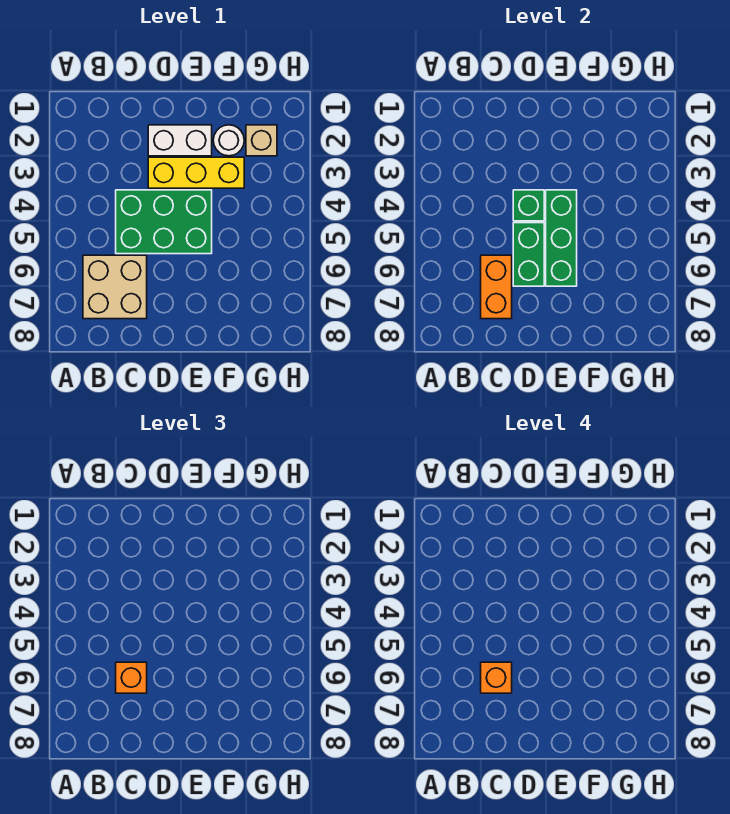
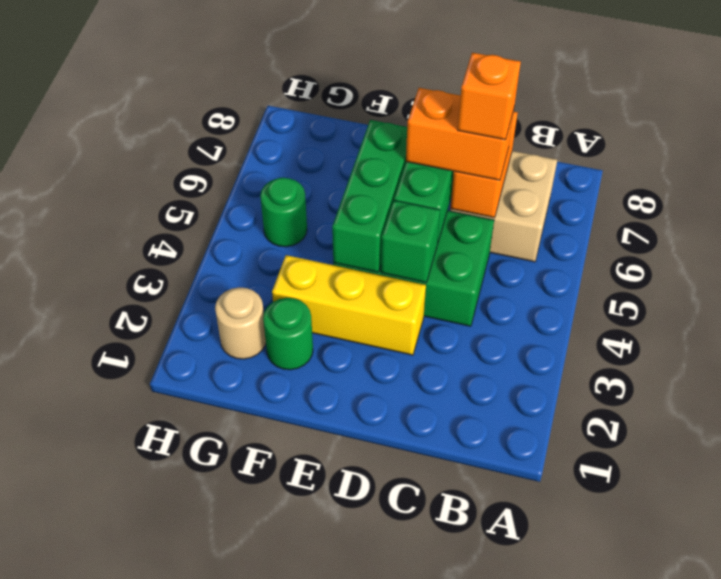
orange 1x1 brick [116,662,147,693] -> orange 1x2 brick [406,88,514,180]
white 1x2 brick [148,125,212,156] -> none
white 1x1 round brick [213,125,244,156] -> green 1x1 round brick [263,298,313,370]
tan 1x1 brick [246,125,277,156] -> tan 1x1 round brick [215,287,266,359]
none -> green 1x1 round brick [260,178,307,247]

